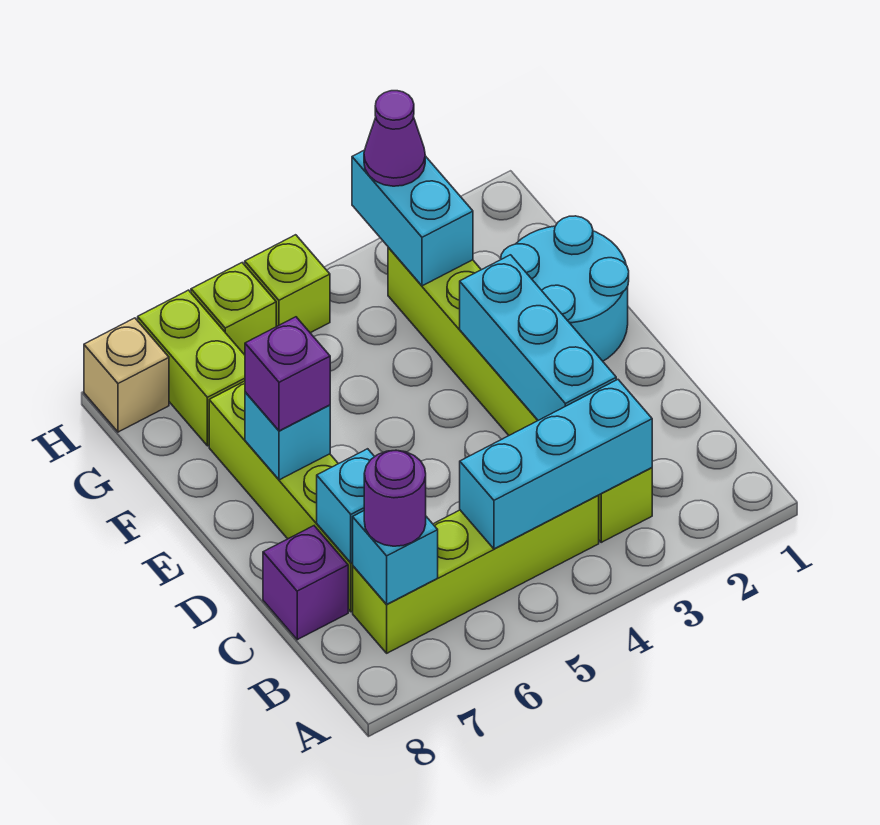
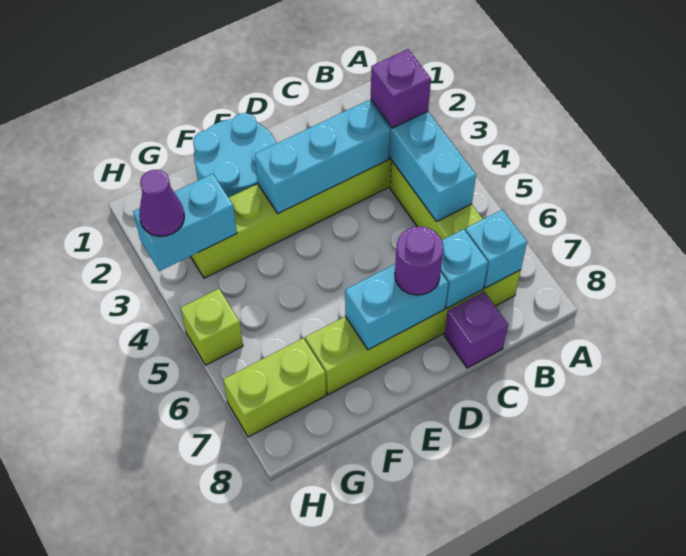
purple 1x1 round brick [364,450,426,546] -> purple 1x1 round brick moved to [395,227,443,295]
cyan 1x1 brick [245,392,330,480] -> cyan 1x2 brick [345,264,448,350]
purple 1x1 brick [245,317,330,431] -> purple 1x1 brick moved to [371,49,431,128]
lime 1x1 brick [191,263,276,355] -> none
tan 1x1 brick [84,318,169,432] -> none

